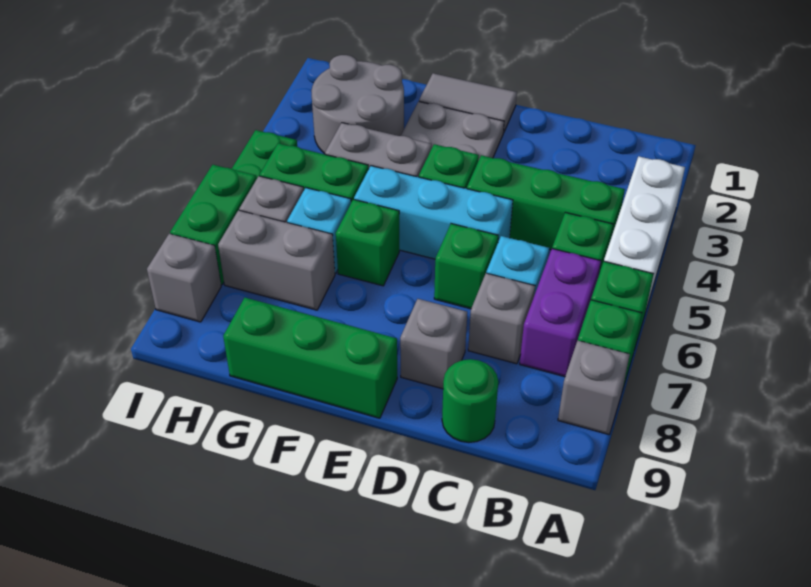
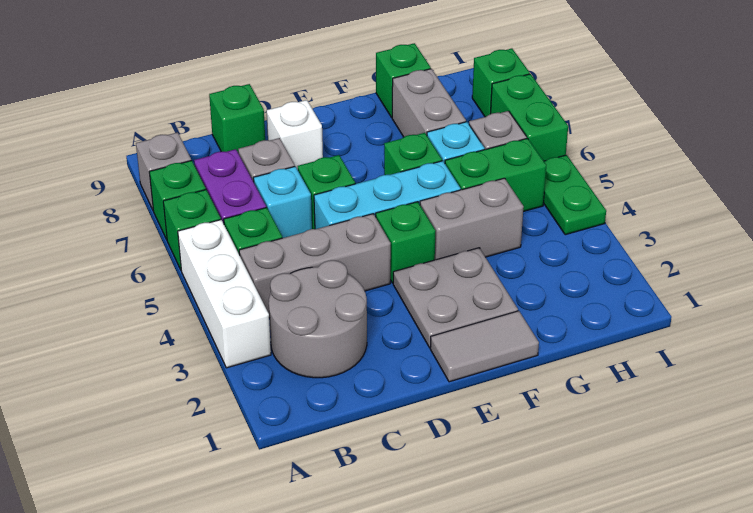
green 1x3 brick [467,155,625,250] -> grey 1x3 brick [239,214,391,313]
green 1x1 round brick [442,359,498,442] -> green 1x1 brick [209,84,265,152]
grey 1x1 brick [400,299,467,389] -> white 1x1 brick [267,100,323,170]
green 1x3 brick [223,298,397,418] -> green 1x1 brick [376,43,431,118]
grey 2x2 round brick [311,55,404,153] -> grey 2x2 round brick moved to [269,260,367,378]
grey 1x2 brick [218,210,335,310] -> grey 1x2 brick turned to [392,69,466,137]
grey 1x1 brick [147,234,221,322] -> green 1x1 brick [472,48,530,117]

